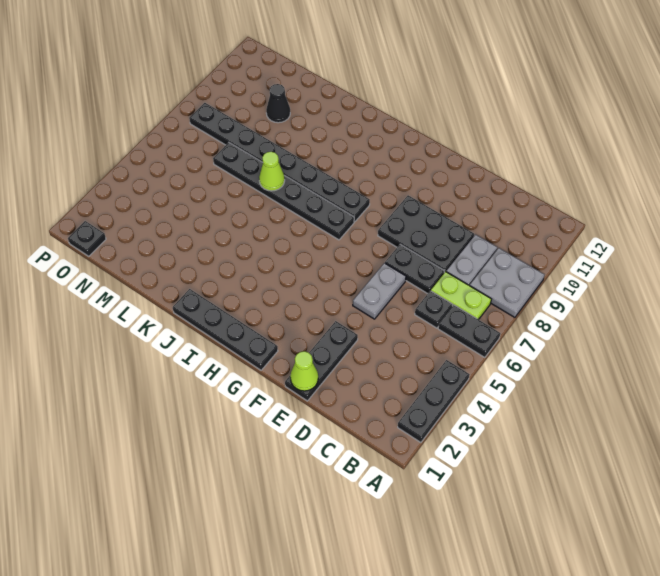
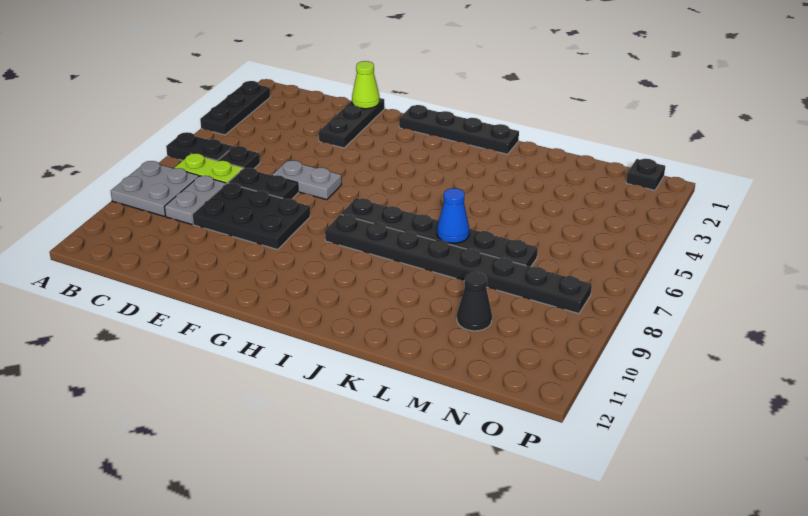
grey 1x2 plate [353,263,406,319] -> grey 1x2 plate turned to [272,160,342,200]
lime 1x1 cone [259,152,285,191] -> blue 1x1 cone [437,188,469,243]

